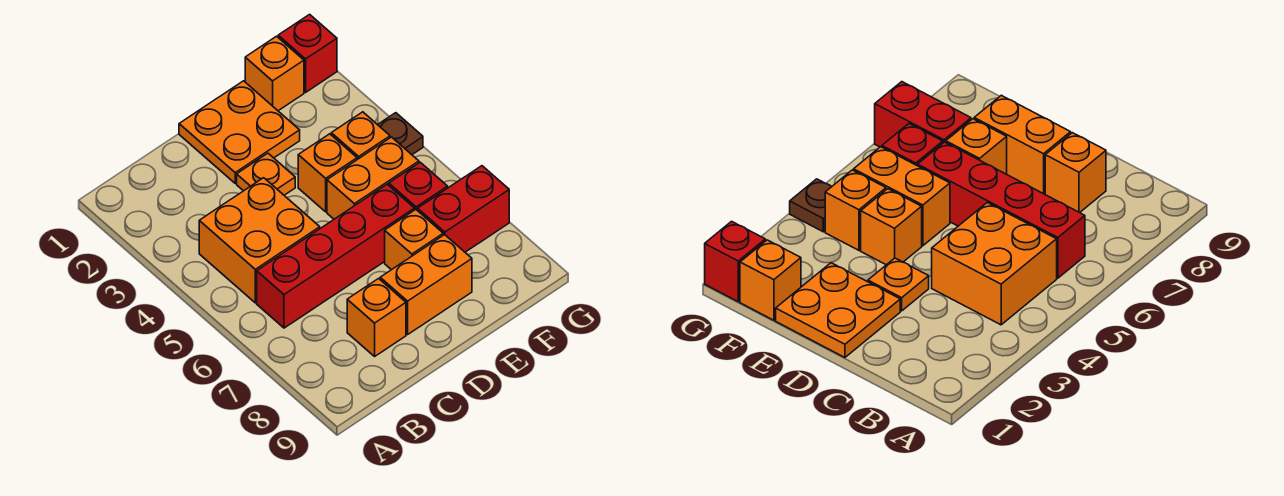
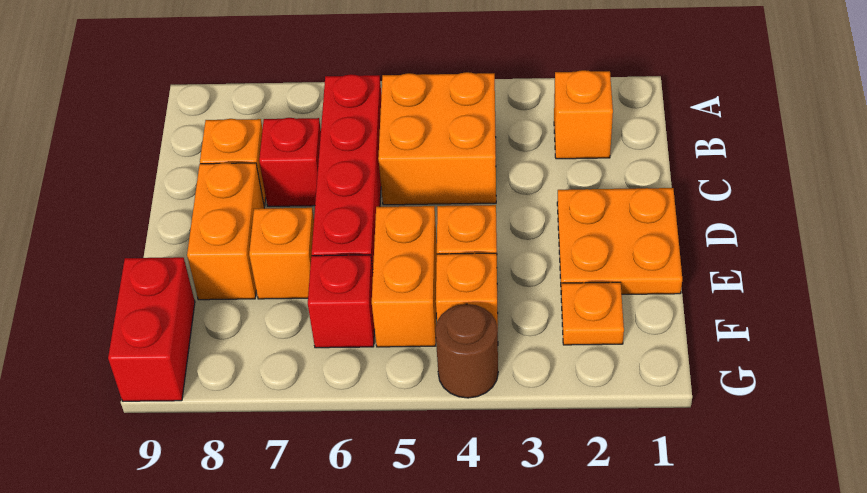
orange 1x1 plate [237,153,295,195] -> orange 1x1 plate moved to [561,282,624,345]
orange 1x1 brick [245,36,304,111] -> orange 1x1 brick moved to [554,70,613,159]
red 1x2 brick [418,166,509,252] -> red 1x2 brick moved to [108,257,195,401]
red 1x1 brick [278,14,337,92] -> red 1x1 brick moved to [259,118,321,206]
brown 1x1 plate [378,113,423,155] -> brown 1x1 round brick [435,304,498,398]

